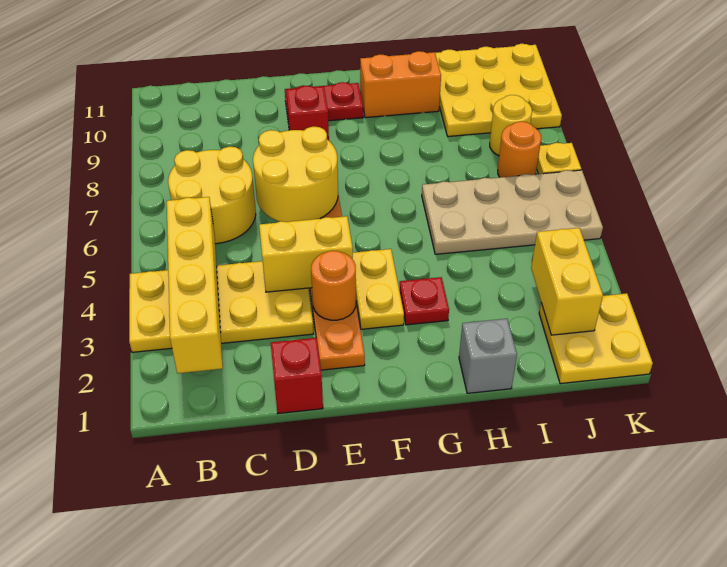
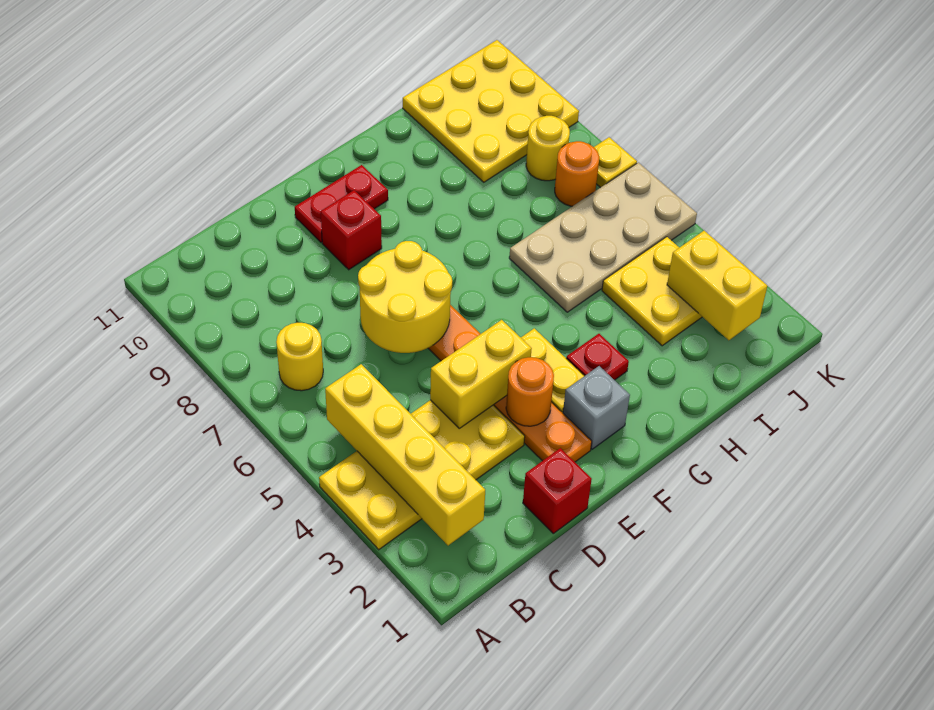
yellow 2x2 round brick [168,147,256,244] -> yellow 1x1 round brick [276,323,323,391]
orange 1x2 brick [360,51,441,118] -> none
grey 1x1 brick [459,319,517,393] -> grey 1x1 brick moved to [563,366,630,449]
yellow 2x2 plate [539,293,653,384] -> yellow 2x2 plate moved to [602,237,702,346]

